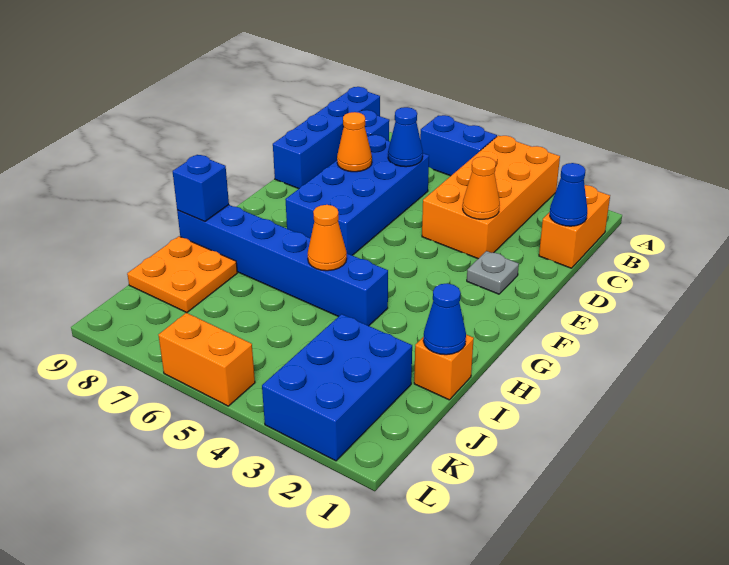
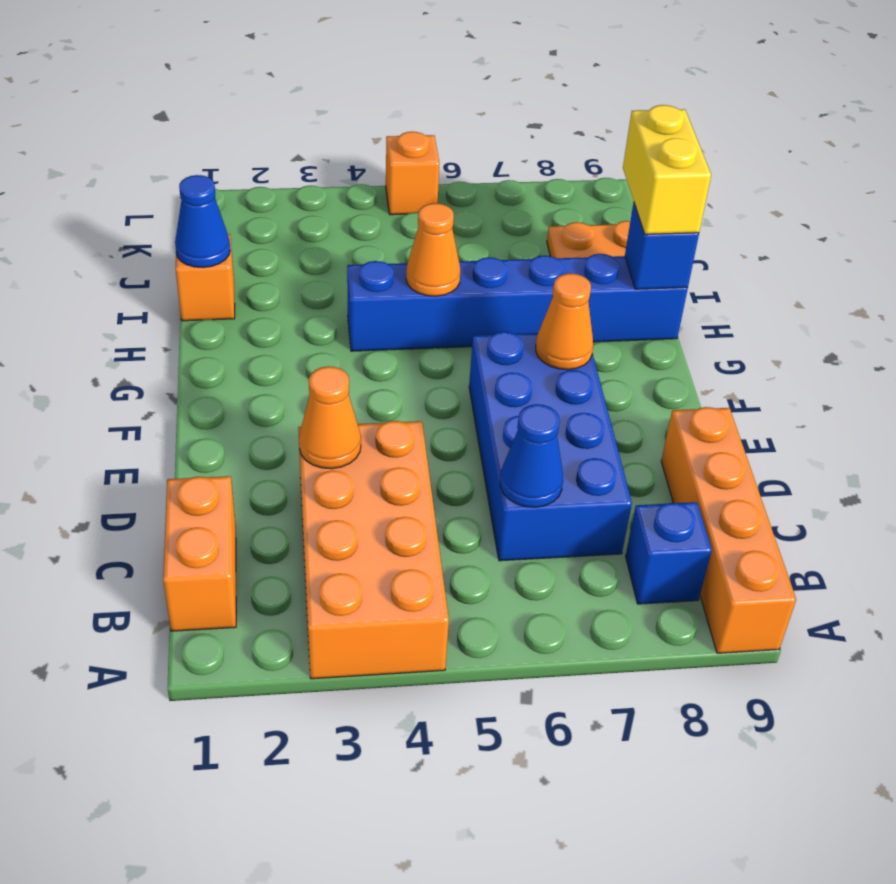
blue 1x2 brick [420,115,497,176] -> none
blue 1x4 brick [273,87,380,189] -> orange 1x4 brick [661,407,796,653]
blue 1x1 cone [550,163,587,226] -> none
orange 1x1 cone [337,112,372,172] -> orange 1x1 cone moved to [536,273,593,370]
grey 1x1 plate [467,251,519,294] -> none
none -> yellow 1x2 brick [623,105,711,234]
blue 2x3 brick [262,314,412,461] -> none
orange 1x2 brick [159,313,255,406] -> orange 1x1 brick [386,132,439,215]

